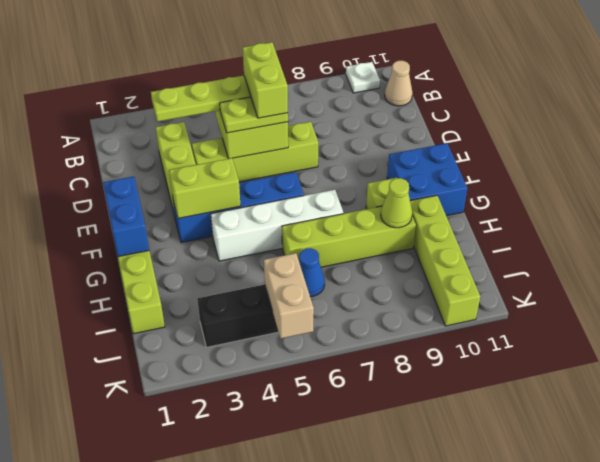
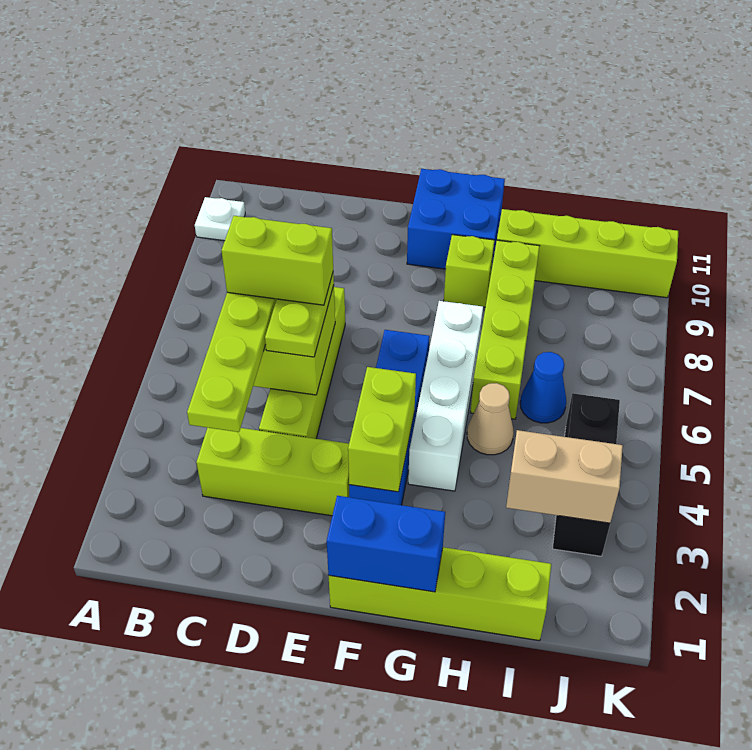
tan 1x1 cone [385,61,413,106] -> tan 1x1 cone moved to [467,383,514,455]
lime 1x1 cone [381,178,412,228] -> none
tan 1x2 brick [264,253,314,338] -> tan 1x2 brick moved to [506,430,623,523]

